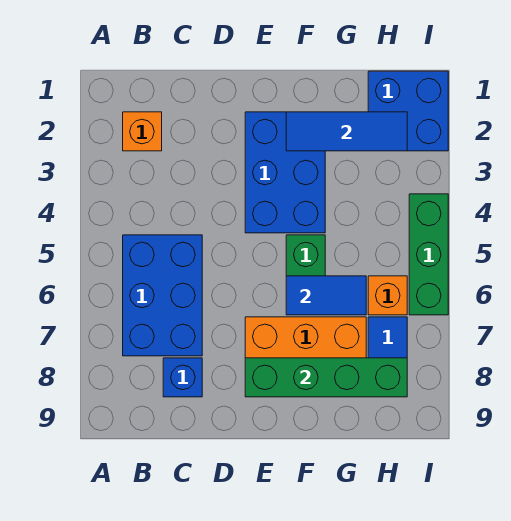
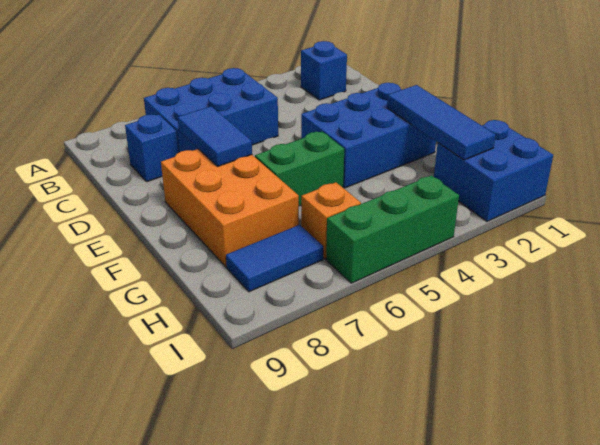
orange 1x1 brick [123,112,162,151] -> blue 1x1 brick [301,41,347,100]
green 1x4 brick [245,358,407,397] -> none
blue 1x2 tile [286,276,366,315] -> blue 1x2 tile moved to [178,106,252,167]

